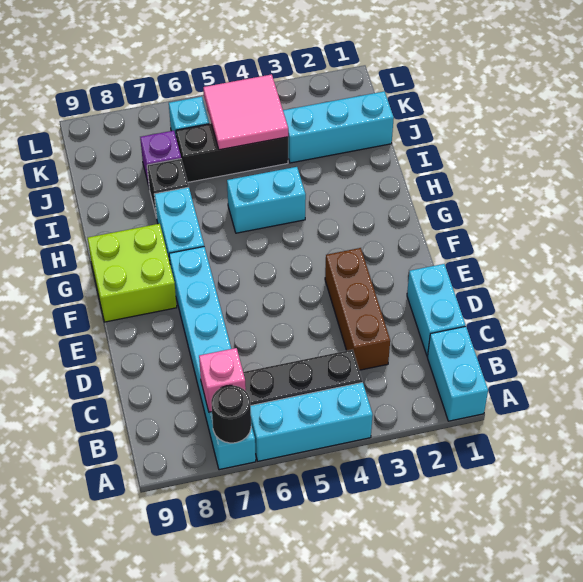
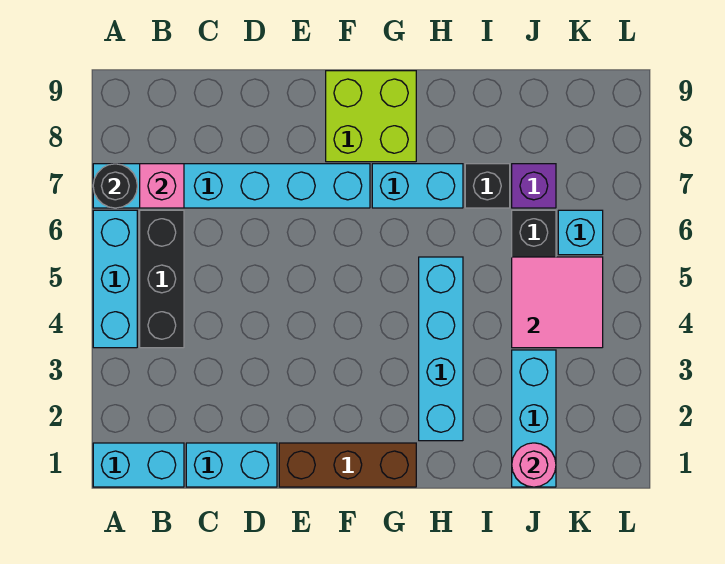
brown 1x3 brick [325,248,390,370] -> brown 1x3 brick moved to [279,443,416,487]
cyan 1x2 brick [227,167,306,233] -> cyan 1x4 brick [419,257,463,441]
none -> pink 1x1 round brick [512,443,556,487]

